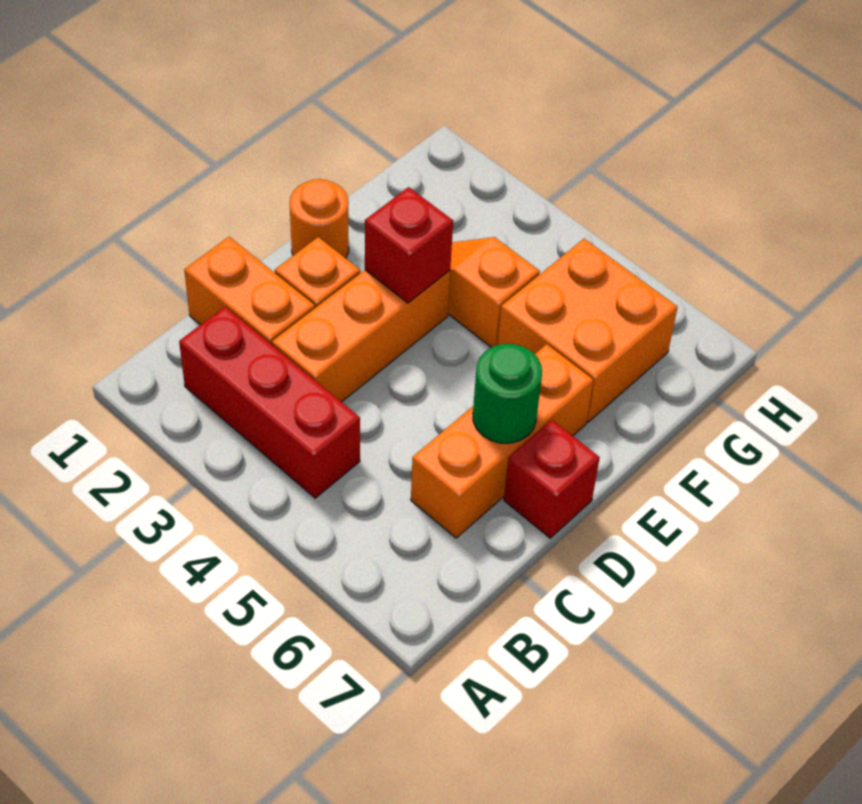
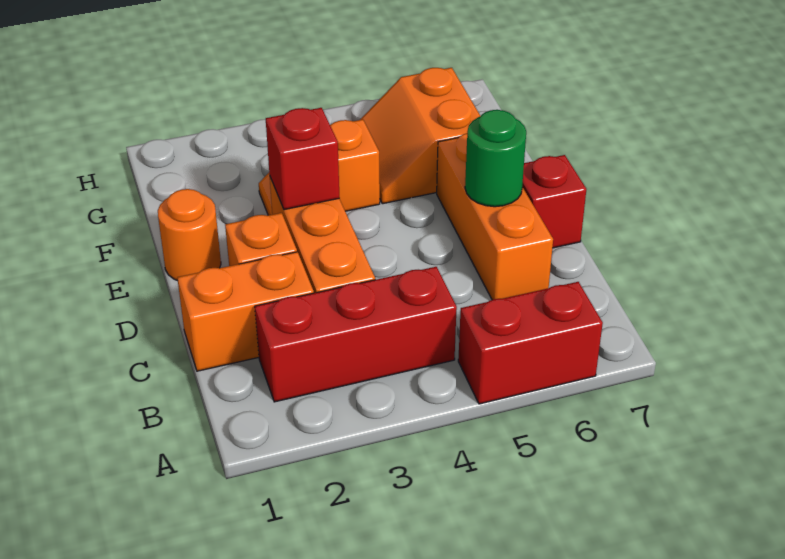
none -> red 1x2 brick [458,282,603,404]
orange 2x2 brick [498,239,678,422] -> orange 2x2 slope [360,68,480,204]

